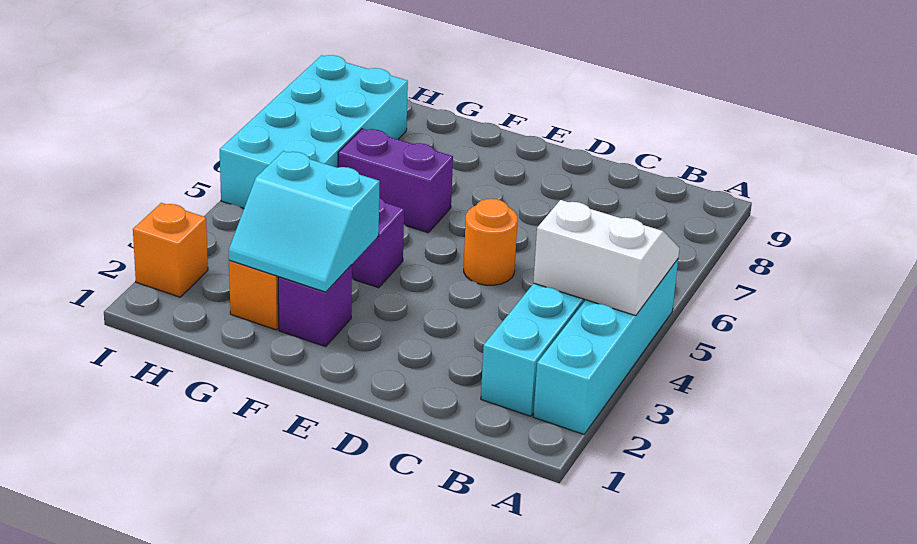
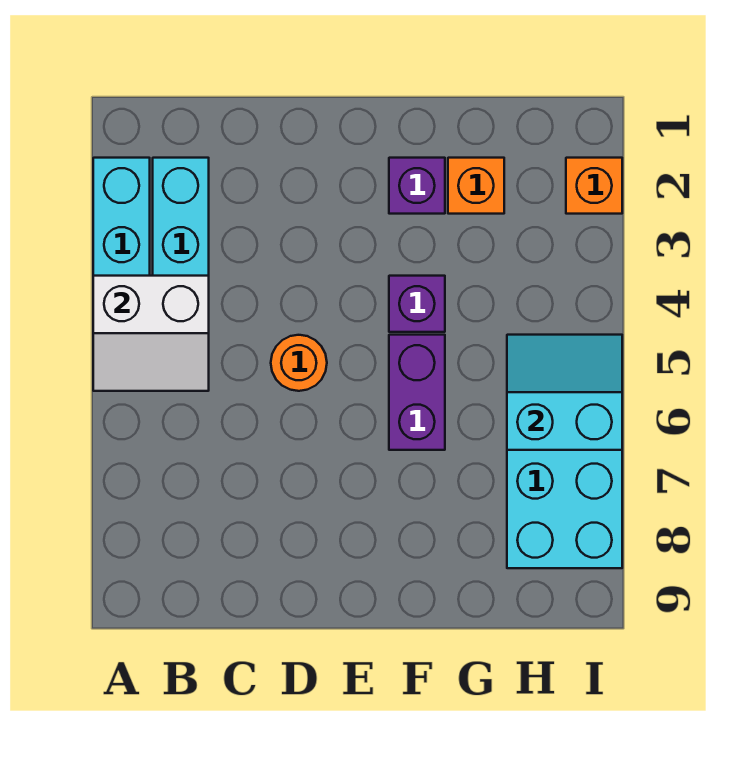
cyan 2x2 slope [229,151,380,292] -> cyan 2x2 slope moved to [507,335,622,450]
purple 1x2 brick [338,129,453,233] -> purple 1x2 brick turned to [389,335,445,450]

